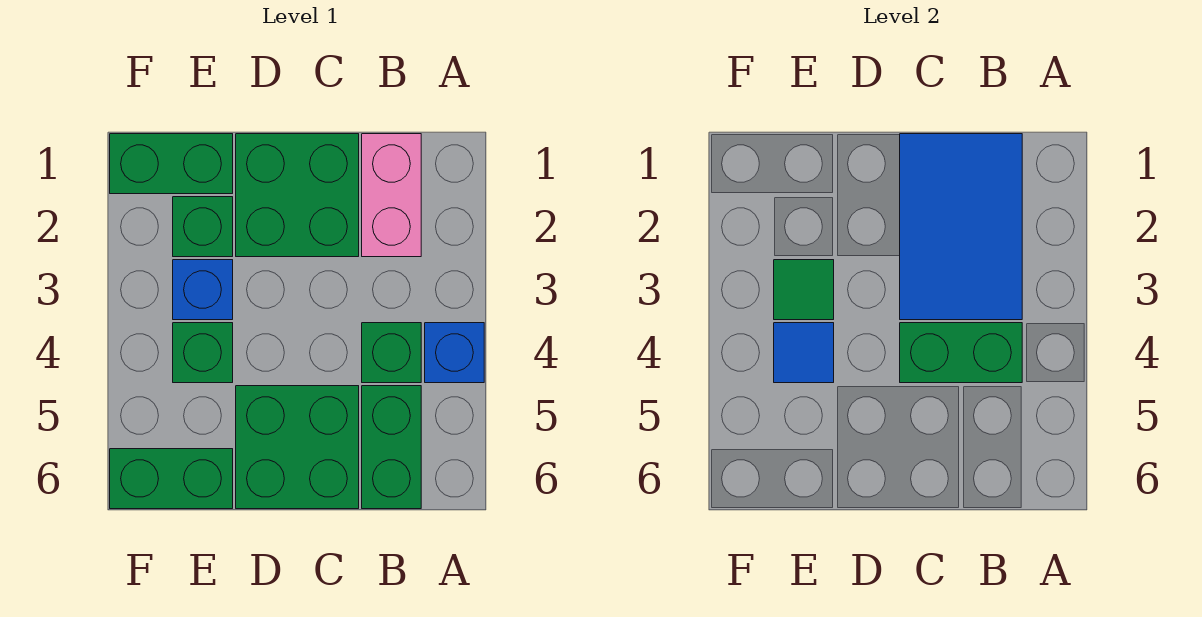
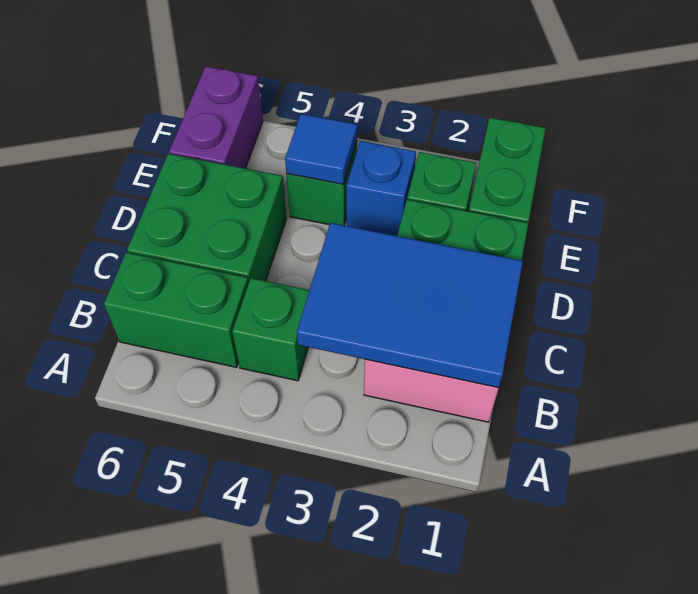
blue 1x1 brick [425,323,484,383] -> none
green 1x2 brick [900,323,1022,383] -> none
green 1x1 tile [774,260,834,320] -> none
green 1x2 brick [110,449,233,509] -> purple 1x2 brick [169,66,263,168]

